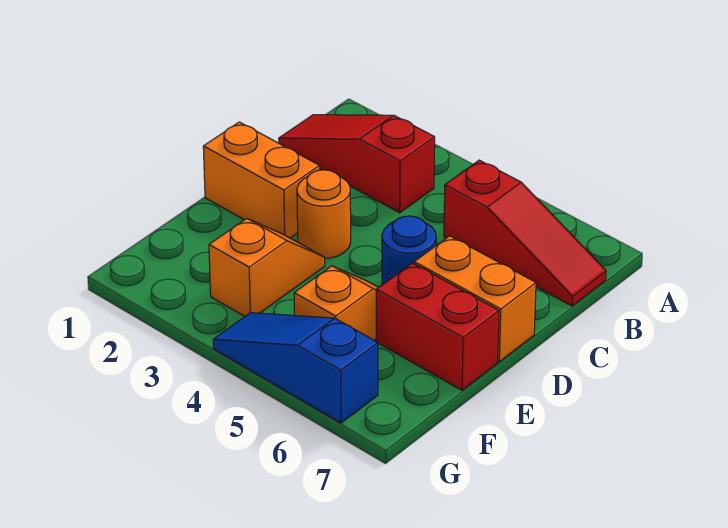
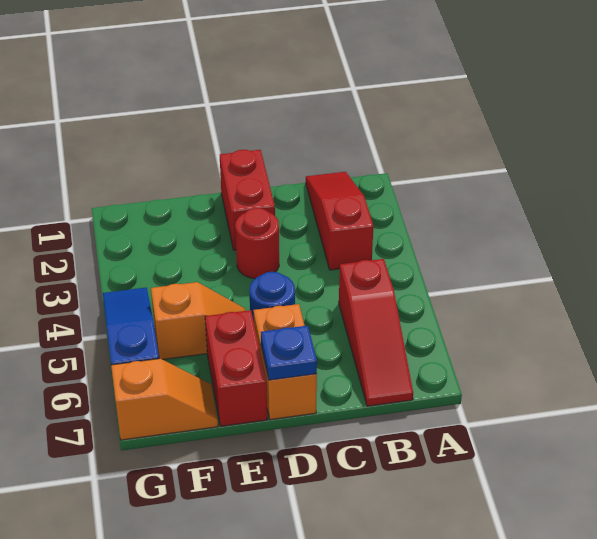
orange 1x2 brick [203,122,320,238] -> red 1x2 brick [220,150,275,250]
orange 1x1 round brick [297,170,351,258] -> red 1x1 round brick [235,208,279,279]
none -> blue 1x1 plate [261,326,317,380]
orange 1x2 slope [209,218,325,316] -> orange 1x2 slope moved to [111,359,218,440]

